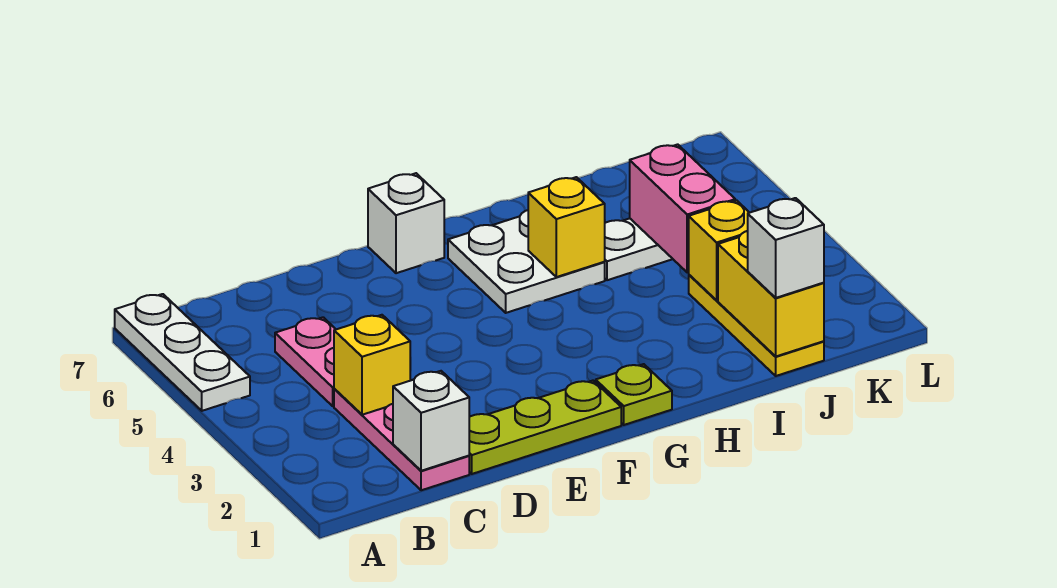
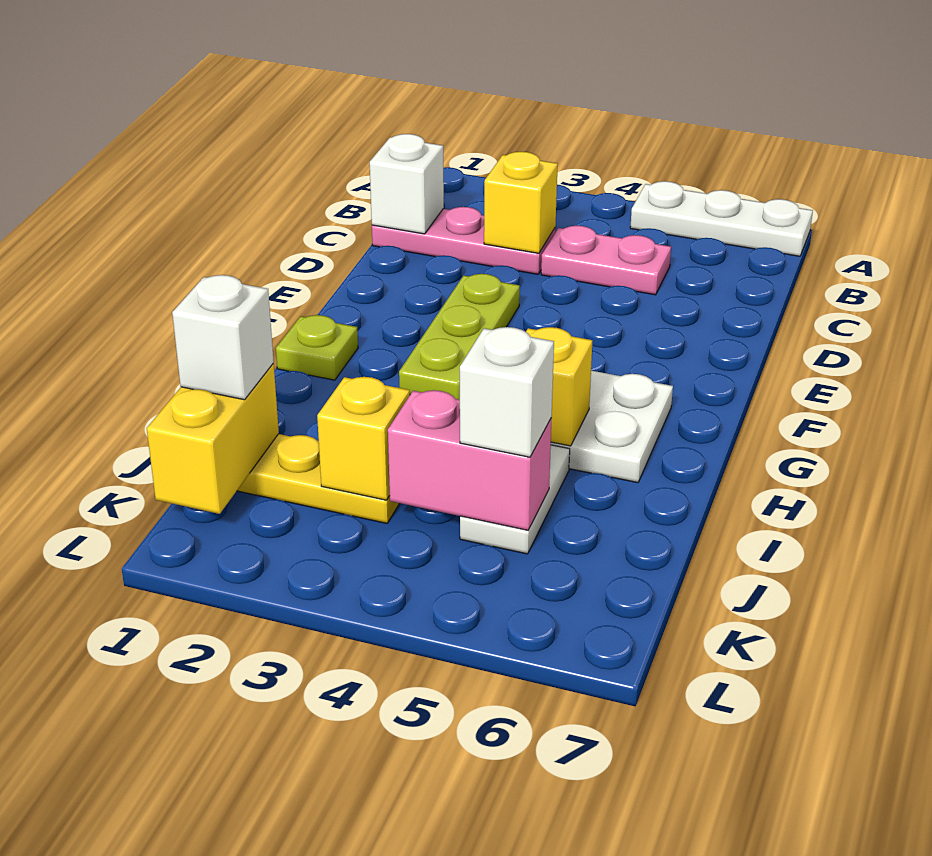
lime 1x3 plate [469,381,621,474] -> lime 1x3 plate moved to [399,274,520,399]
white 1x1 brick [368,173,444,273] -> white 1x1 brick moved to [459,327,554,457]
yellow 1x2 brick [718,231,824,357] -> yellow 1x2 brick turned to [147,364,279,514]

